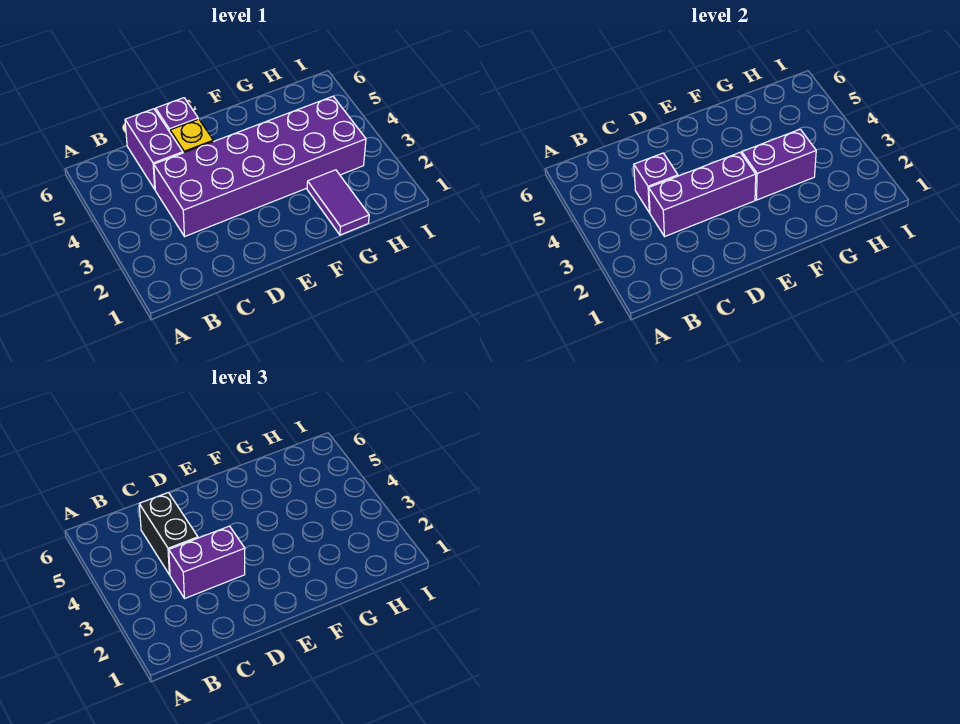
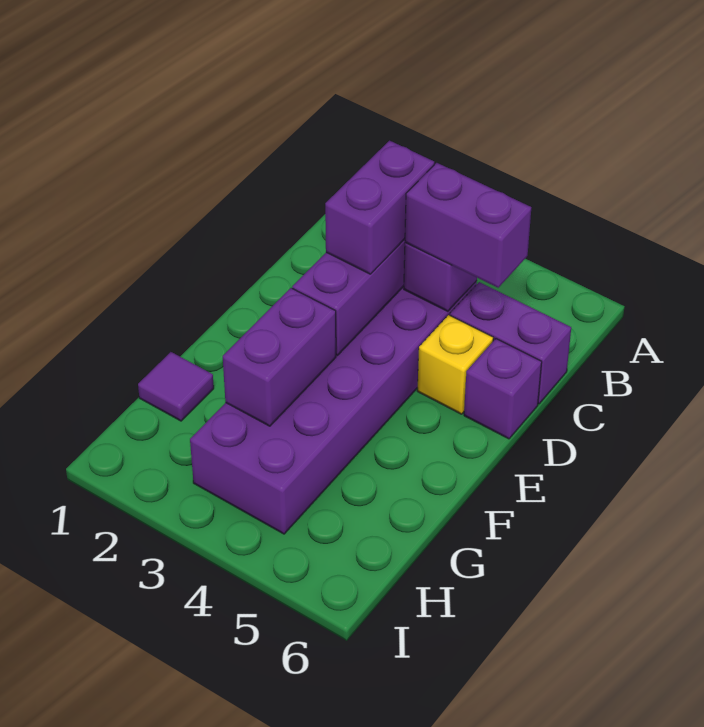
black 1x2 brick [139,493,198,575] -> purple 1x2 brick [405,163,531,288]
purple 1x2 tile [307,170,369,235] -> purple 1x1 tile [138,352,214,421]

